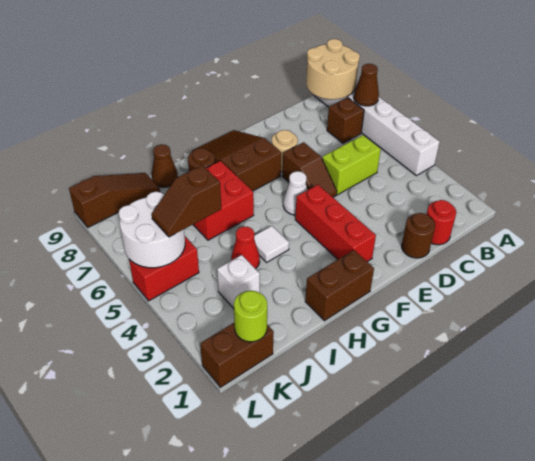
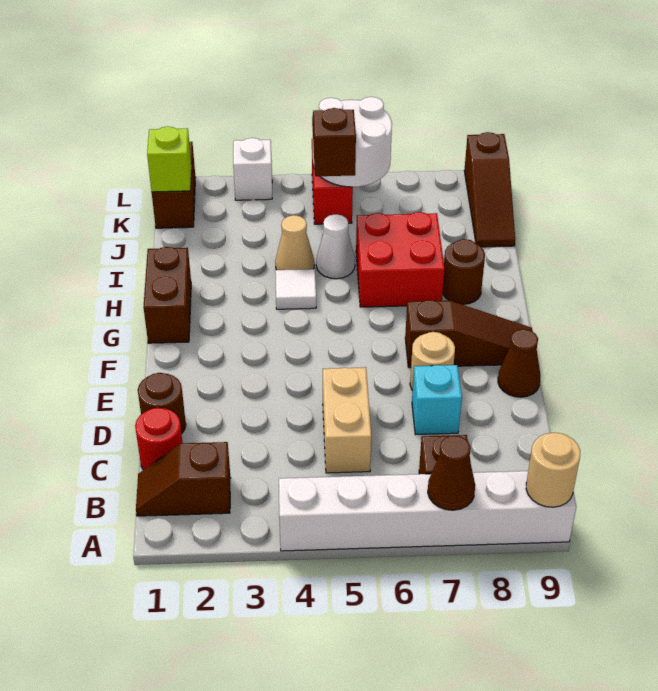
tan 2x2 round brick [306,39,360,99] -> tan 1x1 round brick [526,433,580,507]
lime 1x2 brick [322,135,381,195] -> tan 1x2 brick [323,367,371,473]
none -> cyan 1x1 brick [412,365,462,435]
brown 1x2 slope [283,142,337,197] -> brown 1x2 slope moved to [136,442,231,516]
red 1x3 brick [295,185,376,262] -> none
white 1x1 cone [283,171,307,215] -> white 1x1 cone moved to [316,214,355,279]
brown 2x3 slope [192,130,281,191] -> brown 1x3 slope [405,300,533,368]
red 1x1 cone [231,226,260,269] -> tan 1x1 cone [275,215,314,270]
brown 1x1 cone [152,144,178,187] -> brown 1x1 cone moved to [498,329,540,397]
white 1x1 brick [217,255,260,308] -> white 1x1 brick moved to [233,138,272,200]
lime 1x1 round brick [234,291,267,342] -> lime 1x1 brick [147,127,191,192]

